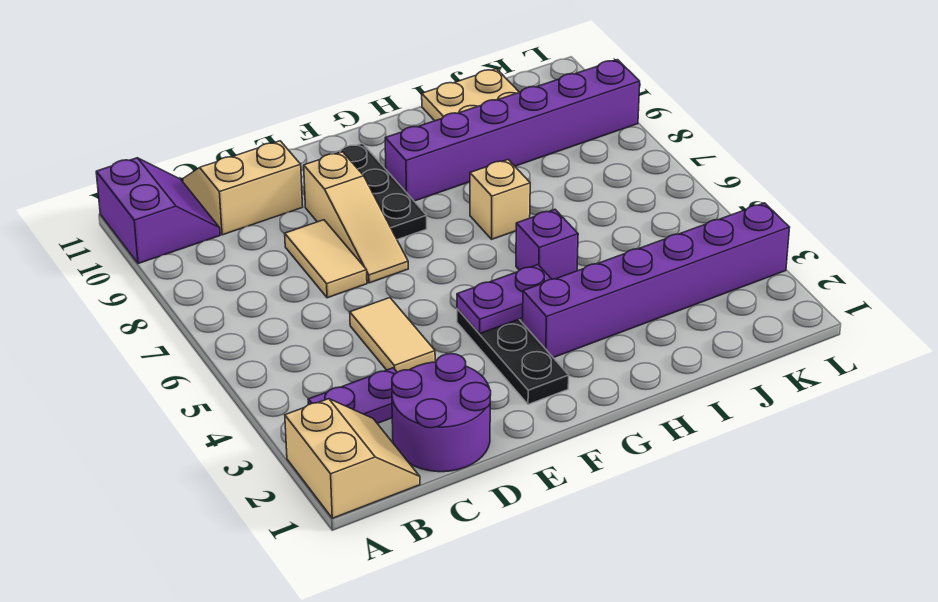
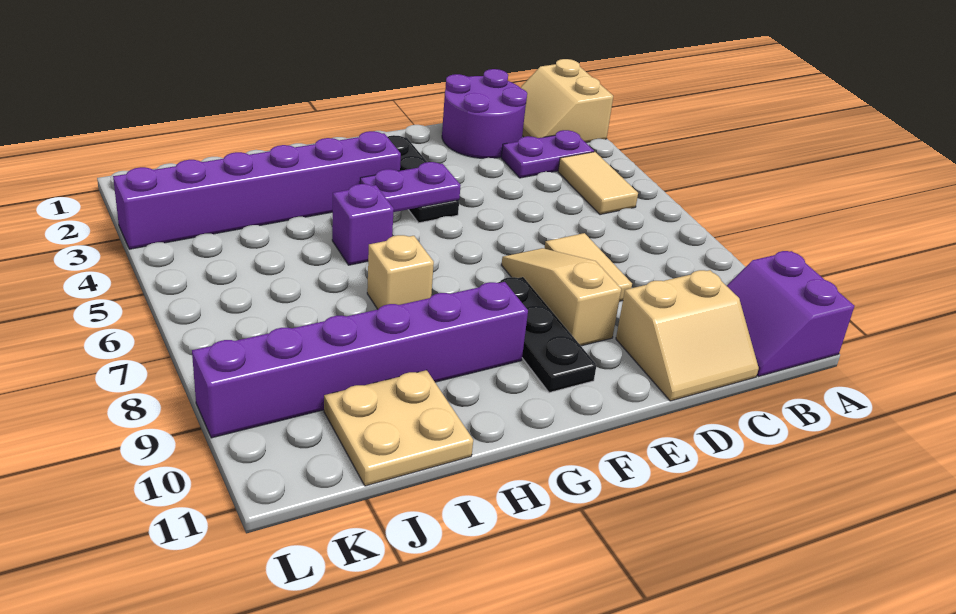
tan 1x2 tile [350,298,435,372] -> tan 1x2 tile moved to [558,152,638,215]

